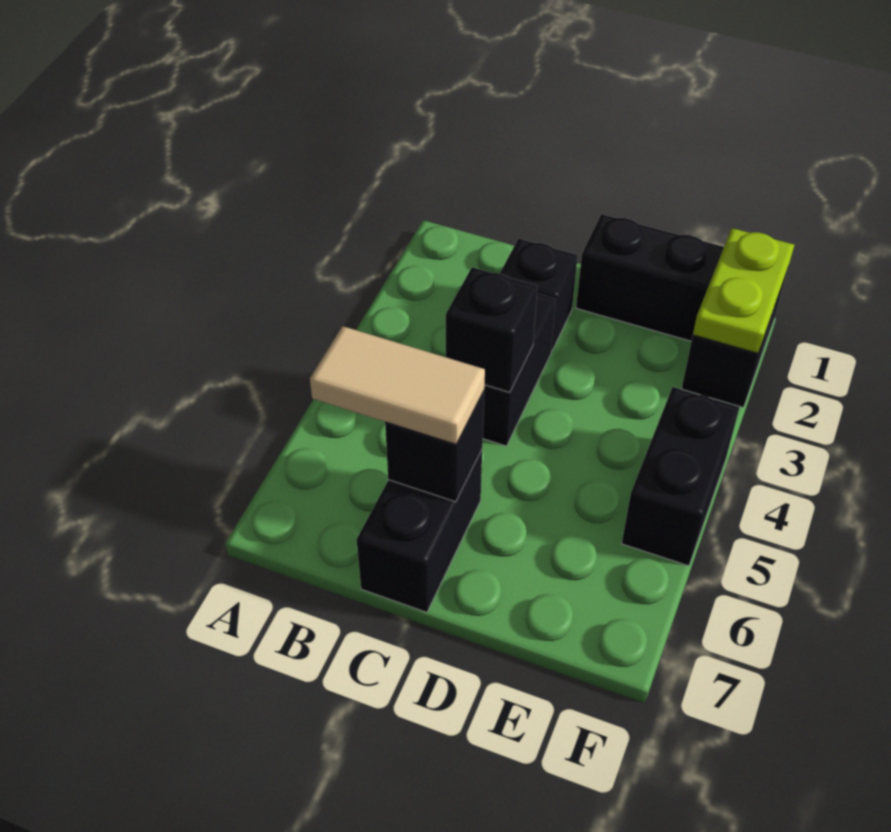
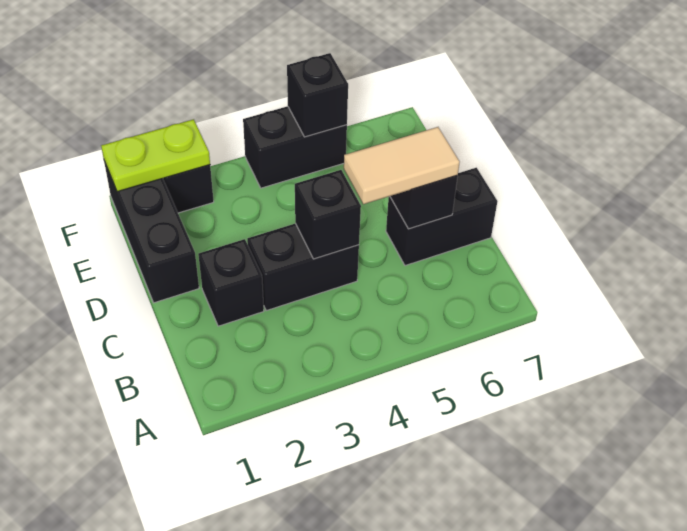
tan 1x2 tile [310,326,485,444] -> tan 1x2 tile turned to [344,127,460,204]
none -> black 1x1 brick [287,53,348,137]

